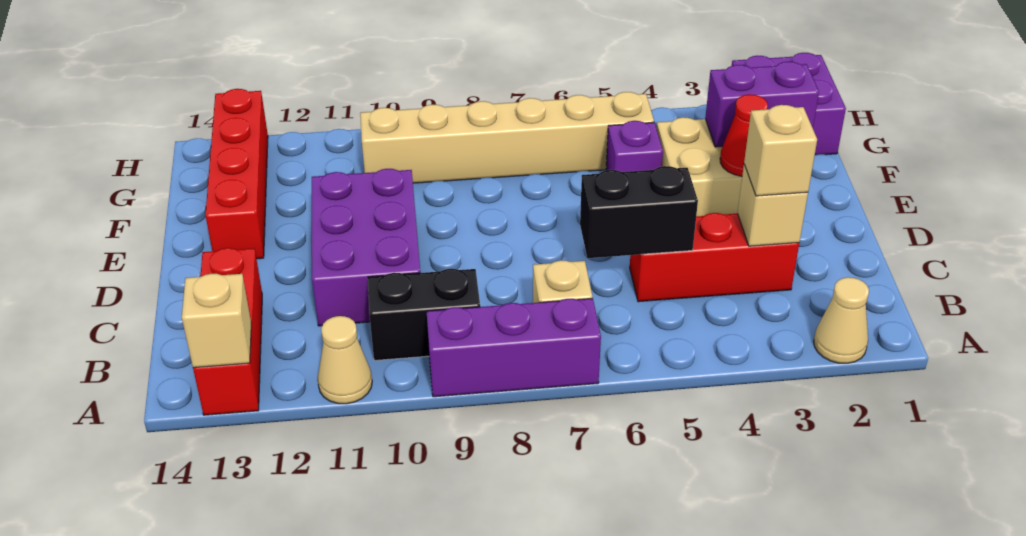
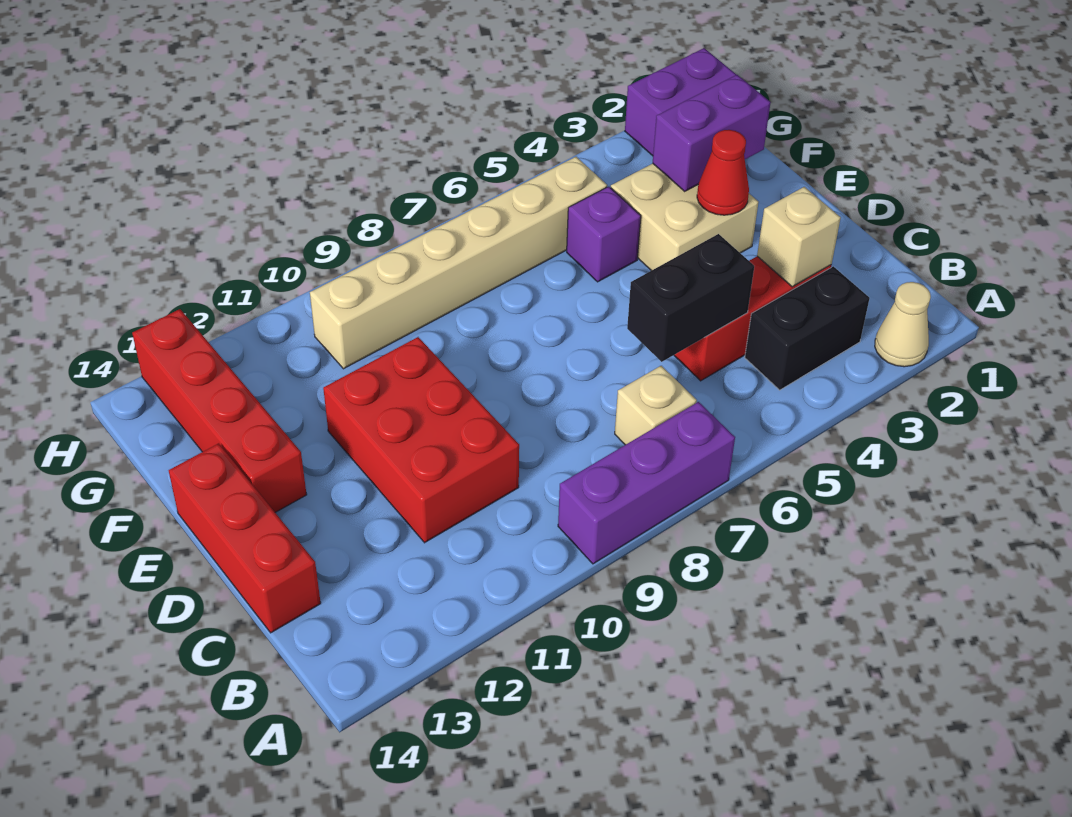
tan 1x1 cone [318,316,372,404] -> none
red 1x3 brick [193,248,262,415] -> red 1x3 brick moved to [169,443,321,633]
tan 1x1 brick [182,274,251,368] -> none
black 1x2 brick [368,269,480,360] -> black 1x2 brick moved to [745,266,870,390]
tan 1x1 brick [744,105,817,196] -> none
purple 2x3 brick [312,169,420,326] -> red 2x3 brick [323,337,519,543]

